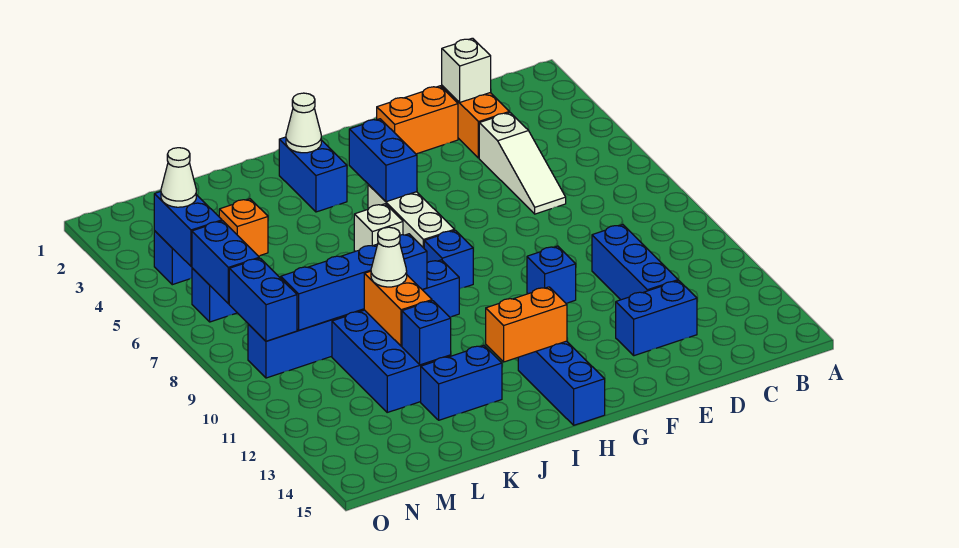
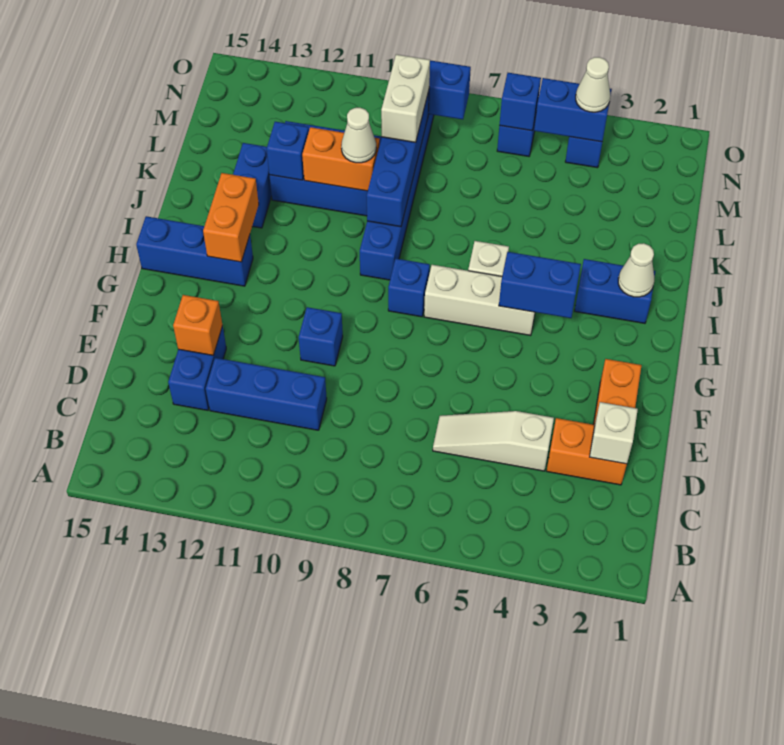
orange 1x1 brick [219,199,268,256] -> orange 1x1 brick moved to [173,295,223,355]
none -> white 1x2 brick [381,55,430,142]
blue 1x2 brick [192,221,259,304] -> blue 1x1 brick [500,73,541,131]

